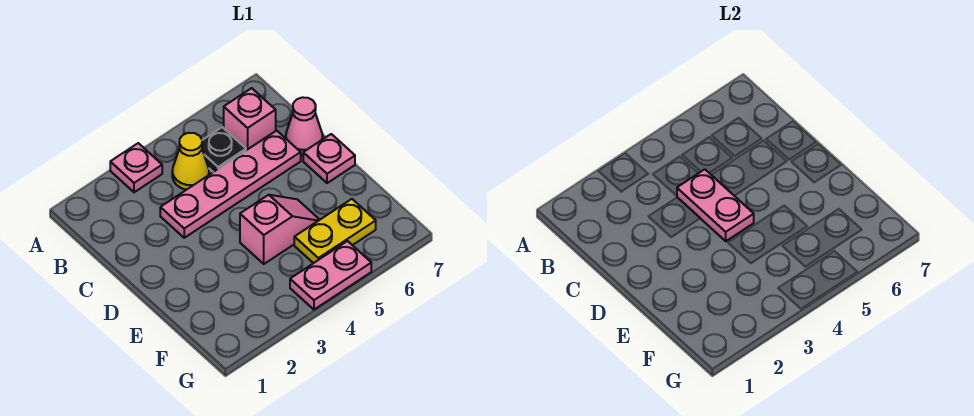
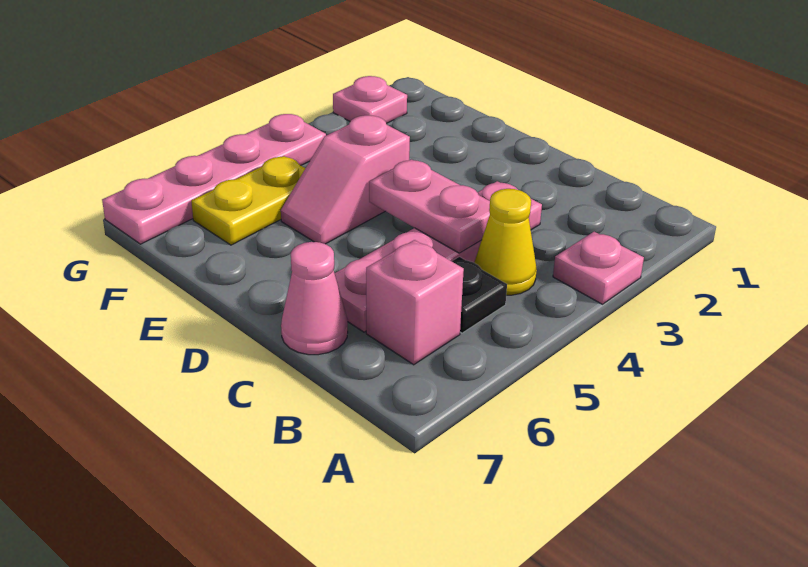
pink 1x1 plate [303,134,355,183] -> pink 1x1 plate moved to [333,76,407,124]
pink 1x2 plate [290,241,371,310] -> pink 1x4 plate [102,114,326,244]

